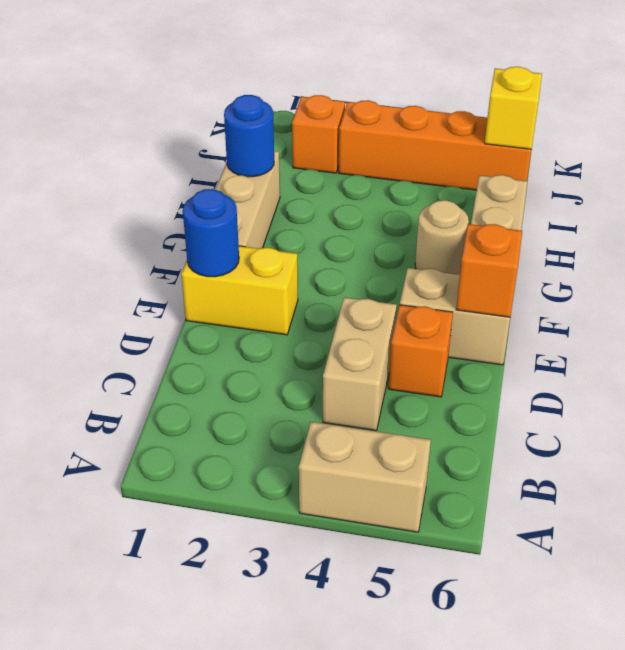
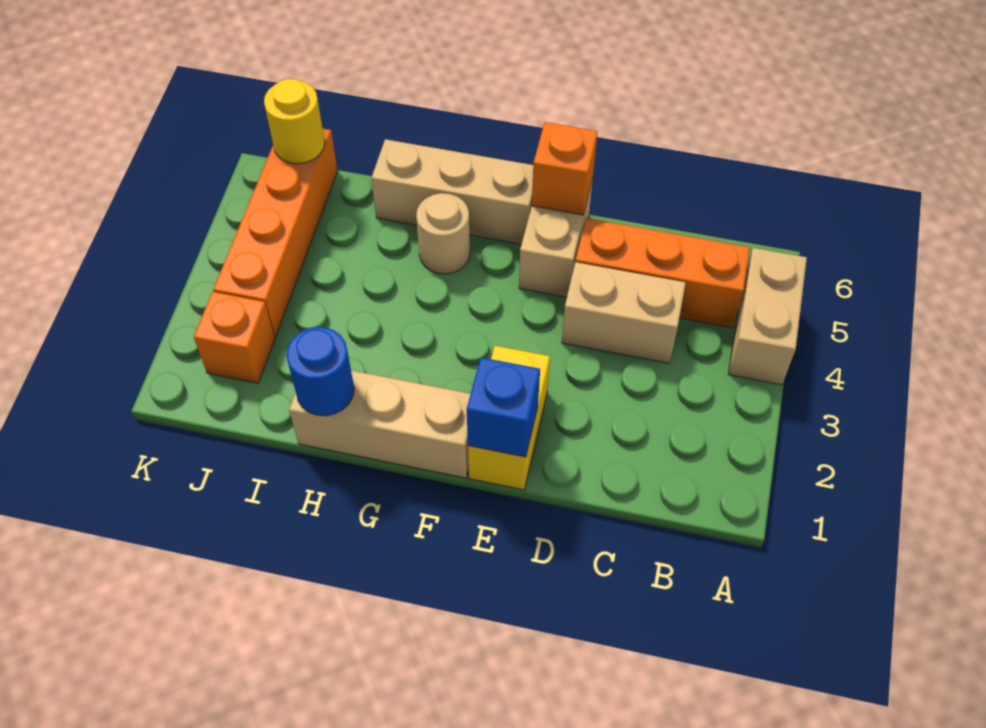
orange 1x1 brick [388,305,453,397] -> orange 1x3 brick [576,218,750,328]
blue 1x1 round brick [183,189,239,277] -> blue 1x1 brick [467,357,540,457]
yellow 1x1 brick [485,67,542,149] -> yellow 1x1 round brick [264,79,325,164]

